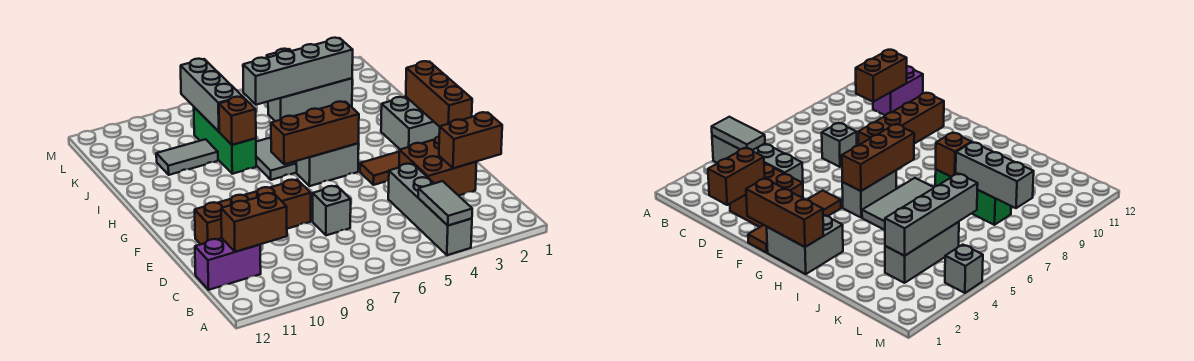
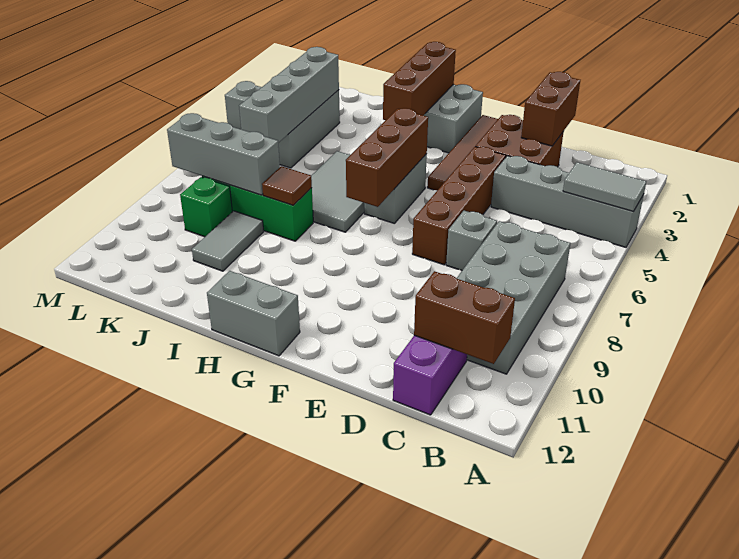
none -> grey 2x4 brick [457,221,570,374]
brown 1x2 brick [221,193,287,252] -> brown 1x2 brick turned to [414,271,515,364]
brown 1x4 brick [195,180,311,244] -> brown 1x4 brick moved to [412,147,506,265]
brown 1x3 brick [406,61,472,127] -> brown 1x3 brick turned to [383,42,456,120]
none -> grey 1x2 brick [207,271,300,356]
brown 1x1 brick [219,97,256,145] -> brown 1x1 tile [262,166,312,205]
none -> green 1x1 brick [180,177,232,237]

